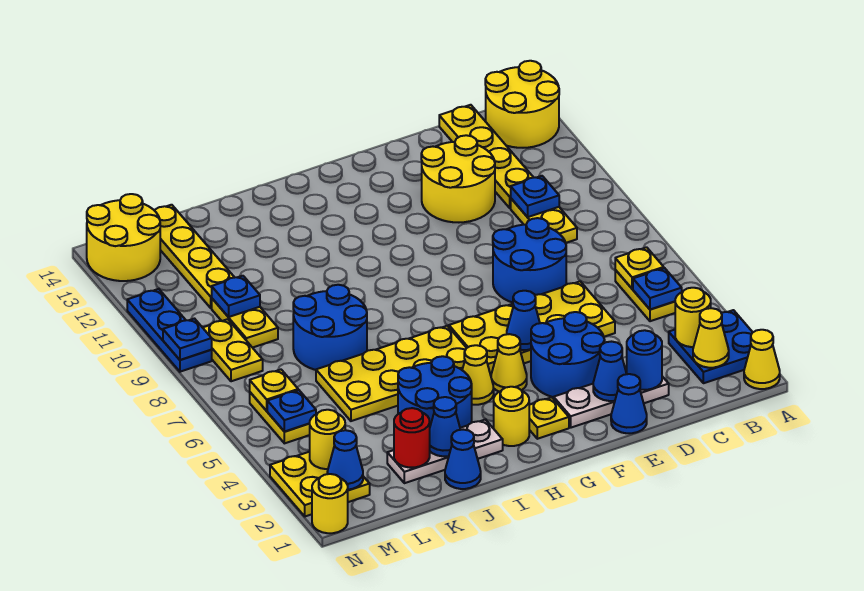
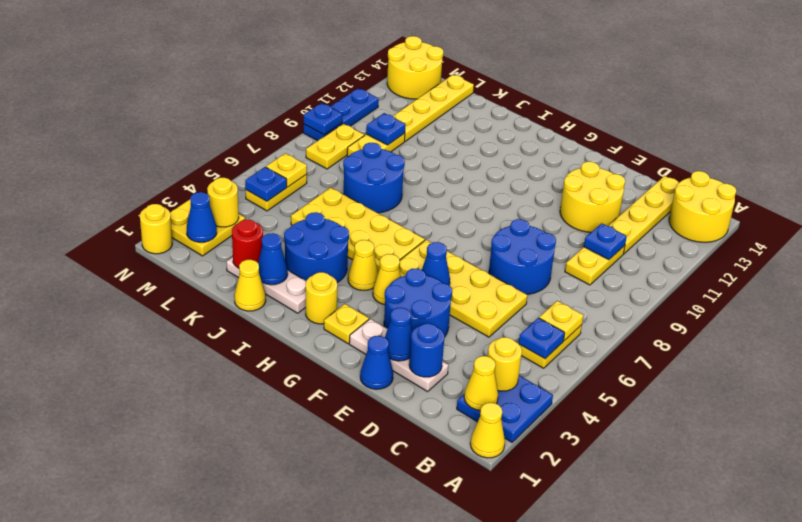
blue 1x1 cone [445,430,481,489] -> yellow 1x1 cone [234,260,266,311]

